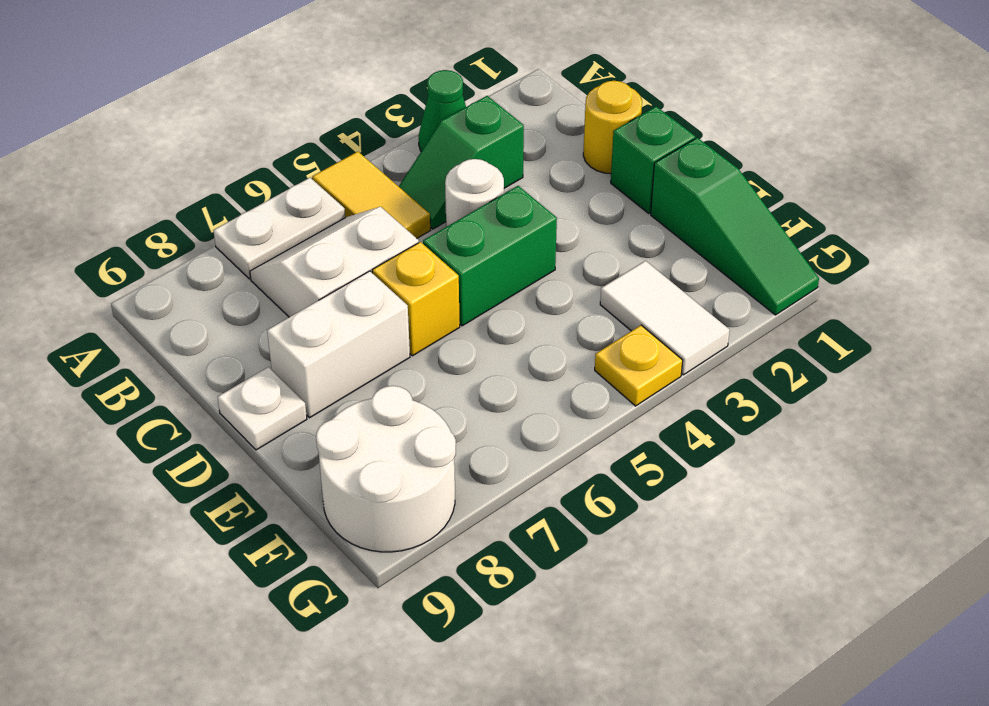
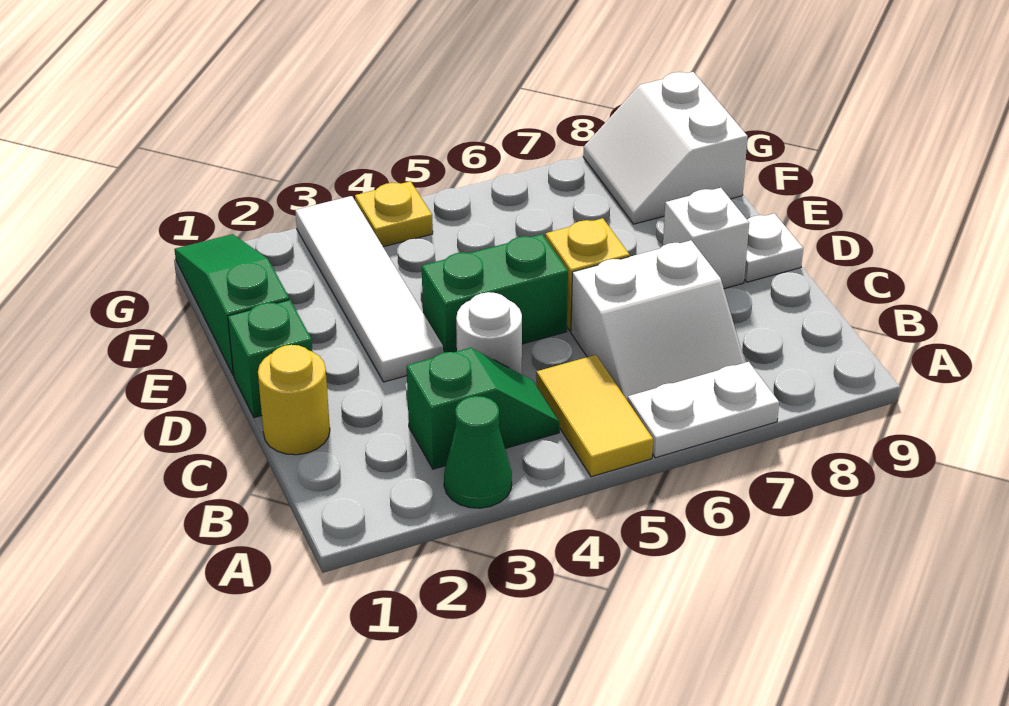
white 1x2 brick [267,271,410,418] -> white 1x1 brick [663,188,749,289]
white 1x2 tile [600,261,730,375] -> white 1x4 tile [295,196,443,382]
white 2x2 round brick [316,386,456,552] -> white 2x2 slope [583,72,748,224]

